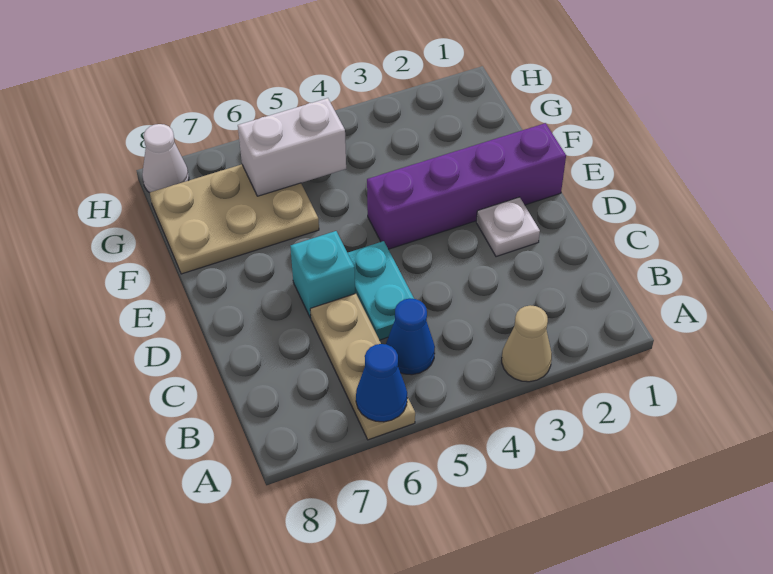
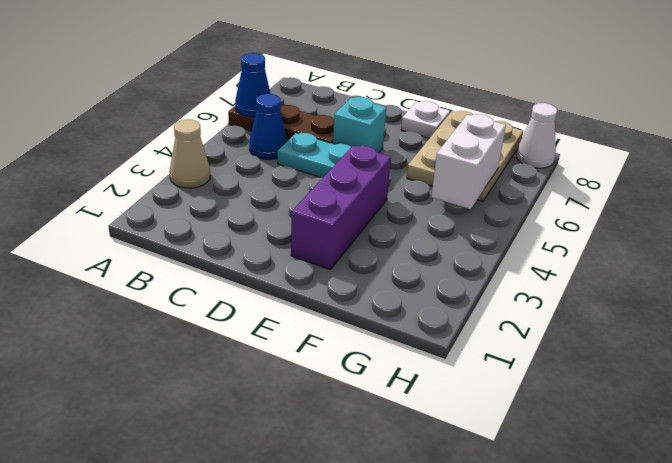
tan 1x3 plate [310,294,415,440] -> brown 1x3 plate [228,105,334,144]
white 1x1 plate [476,197,540,257] -> white 1x1 plate moved to [401,101,450,138]
purple 1x4 brick [367,123,566,249] -> purple 1x3 brick [291,146,391,270]

